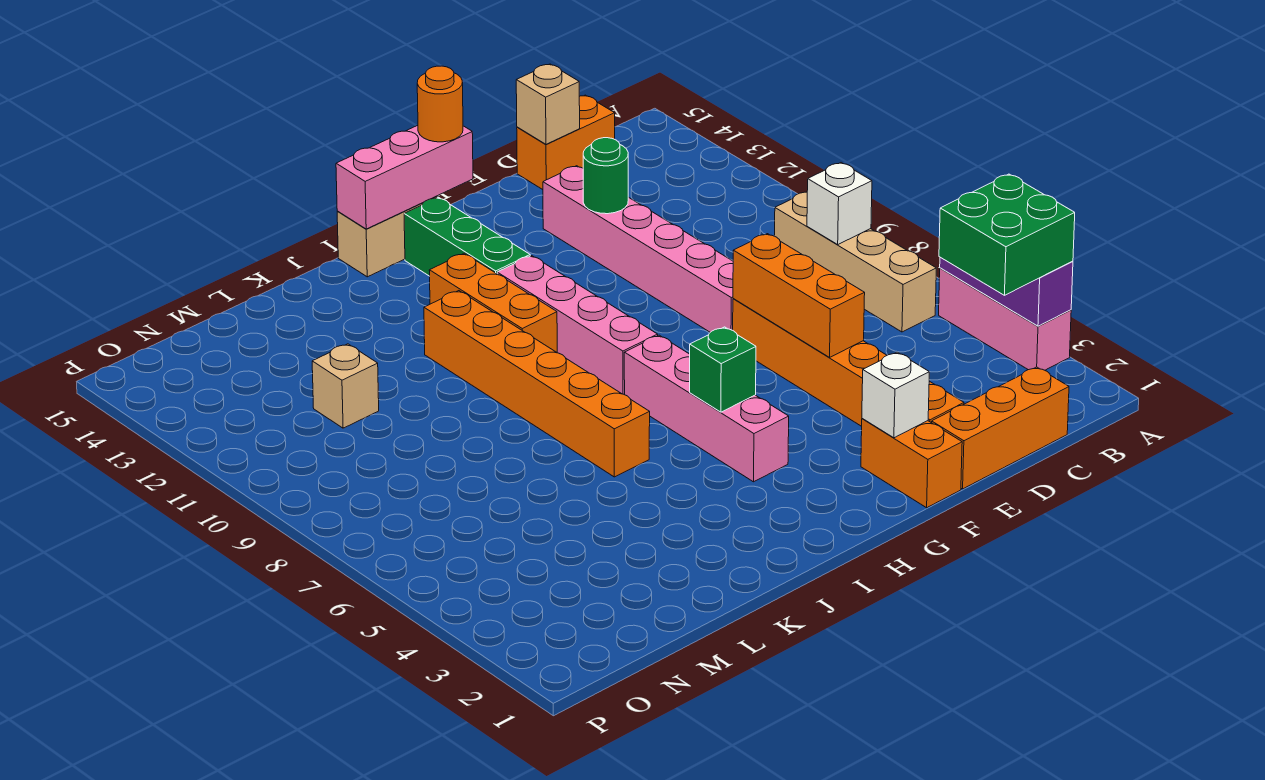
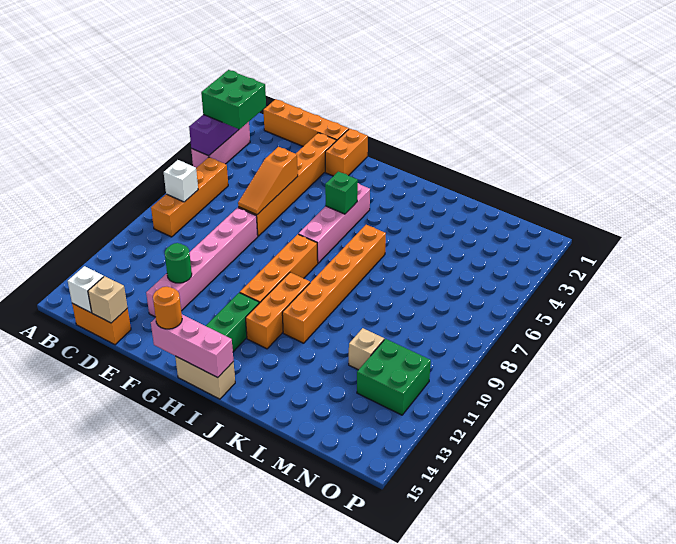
tan 1x4 brick [775,192,936,332] -> orange 1x4 brick [151,157,228,237]
orange 1x3 brick [932,367,1069,489] -> orange 1x4 brick [264,99,349,146]
orange 1x3 brick [733,234,865,357] -> orange 1x3 slope [238,147,298,215]
white 1x1 brick [862,352,929,438] -> white 1x1 brick moved to [68,266,104,313]
pink 1x4 brick [497,256,658,395] -> orange 1x4 brick [239,234,318,303]
none -> green 2x2 brick [357,339,431,415]

